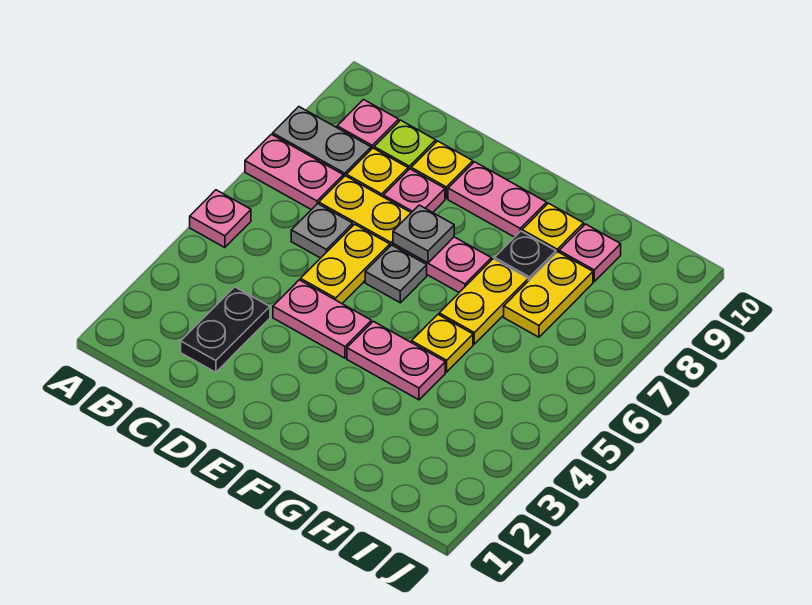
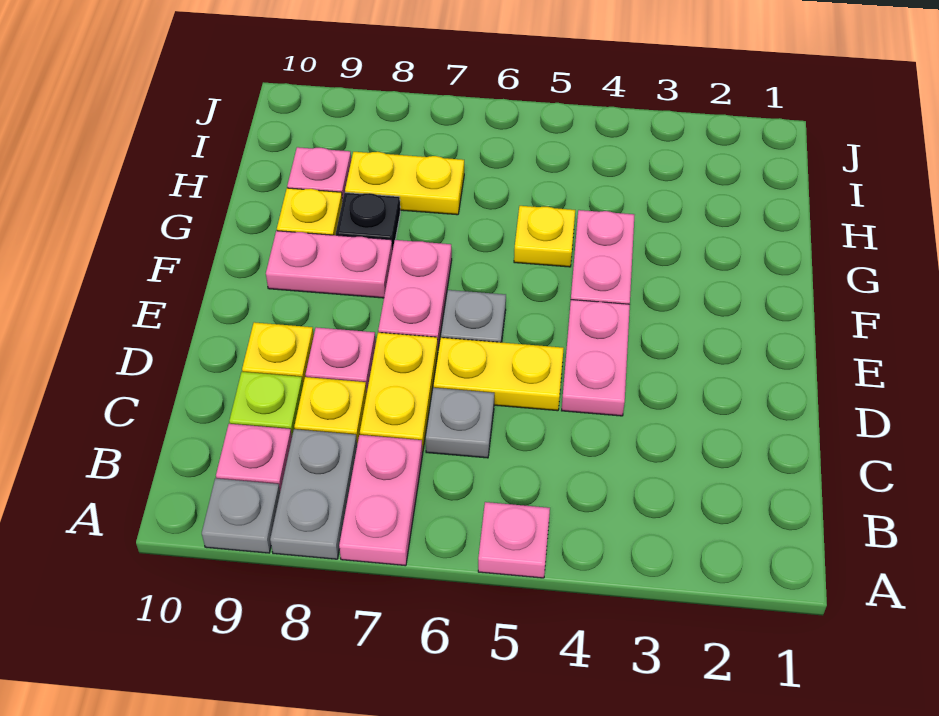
black 1x2 plate [181,287,270,372] -> none
grey 1x1 plate [393,205,454,263] -> grey 1x1 plate moved to [202,478,280,553]
pink 1x2 plate [448,162,547,237] -> pink 1x2 plate turned to [266,231,392,298]
yellow 1x2 plate [439,259,528,344] -> none

